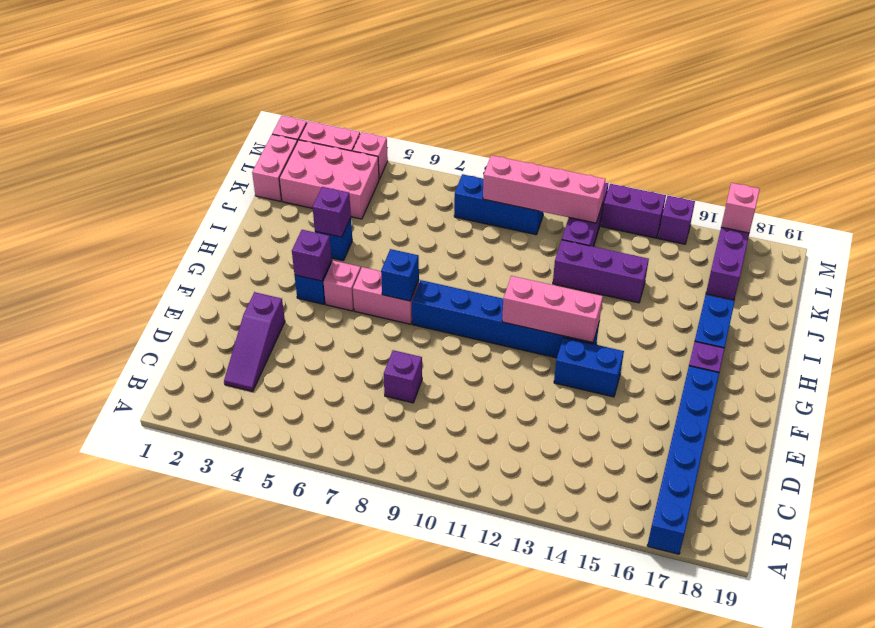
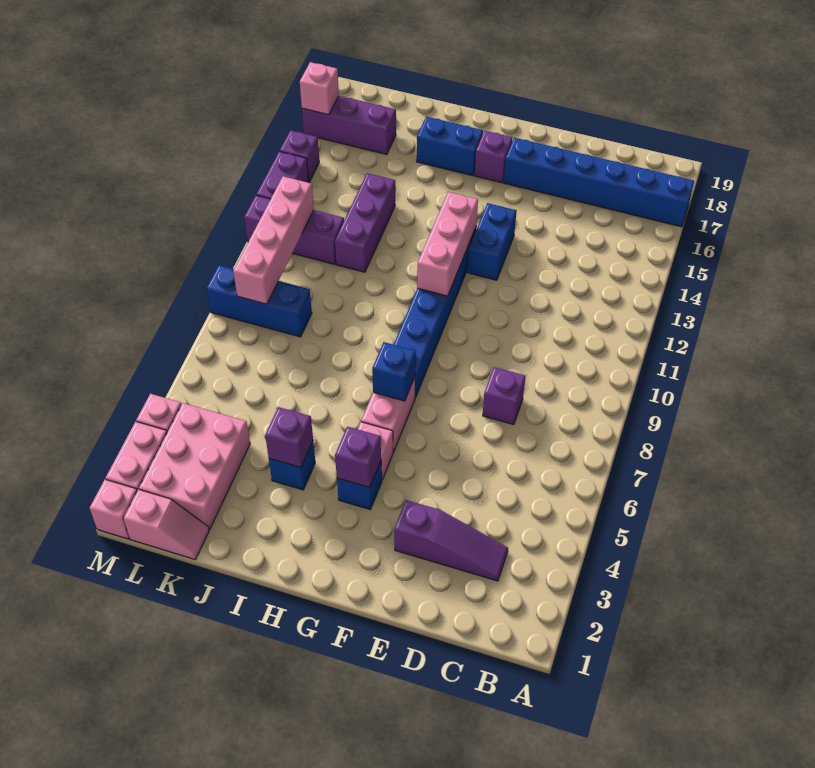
pink 1x2 brick [252,134,297,201] -> pink 1x2 slope [123,489,209,559]
blue 1x3 brick [454,174,543,235] -> blue 1x3 brick turned to [206,265,312,337]

